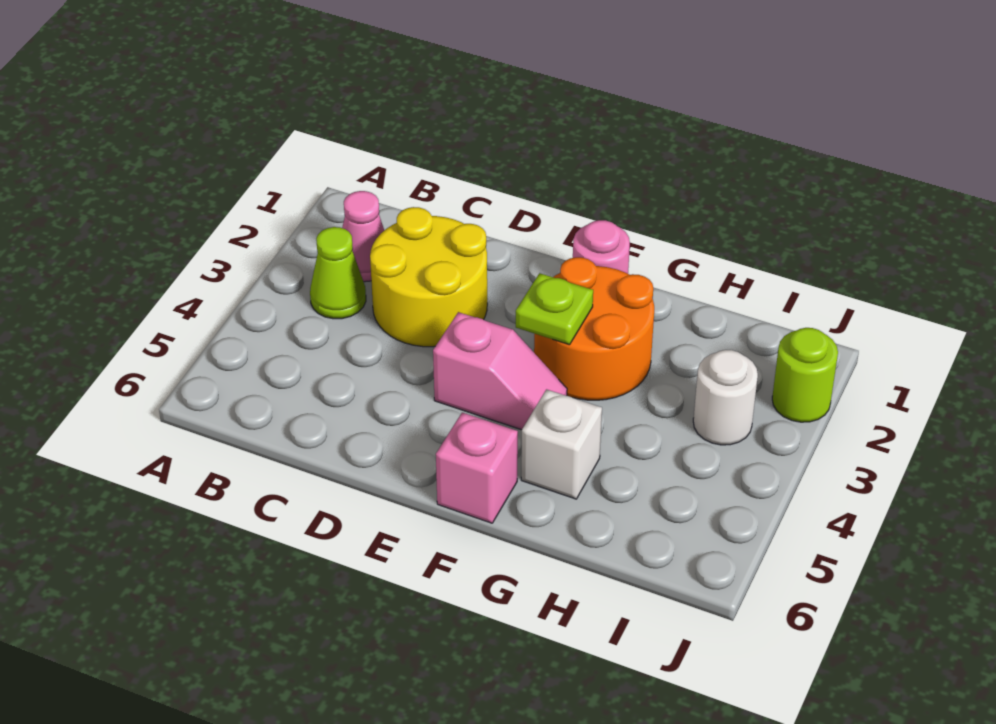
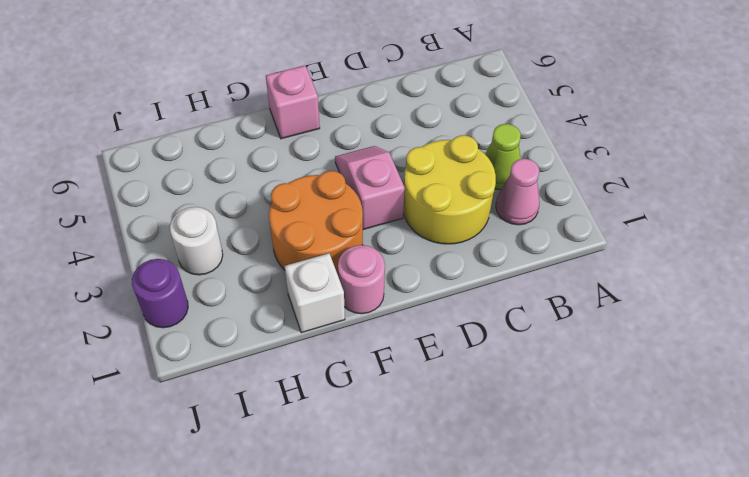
pink 1x2 slope [433,312,567,430] -> pink 1x2 slope turned to [335,146,405,230]
lime 1x1 plate [516,273,593,345] -> none
white 1x1 brick [521,389,602,499] -> white 1x1 brick moved to [285,253,345,333]
lime 1x1 round brick [772,328,838,422] -> purple 1x1 round brick [132,259,188,328]

